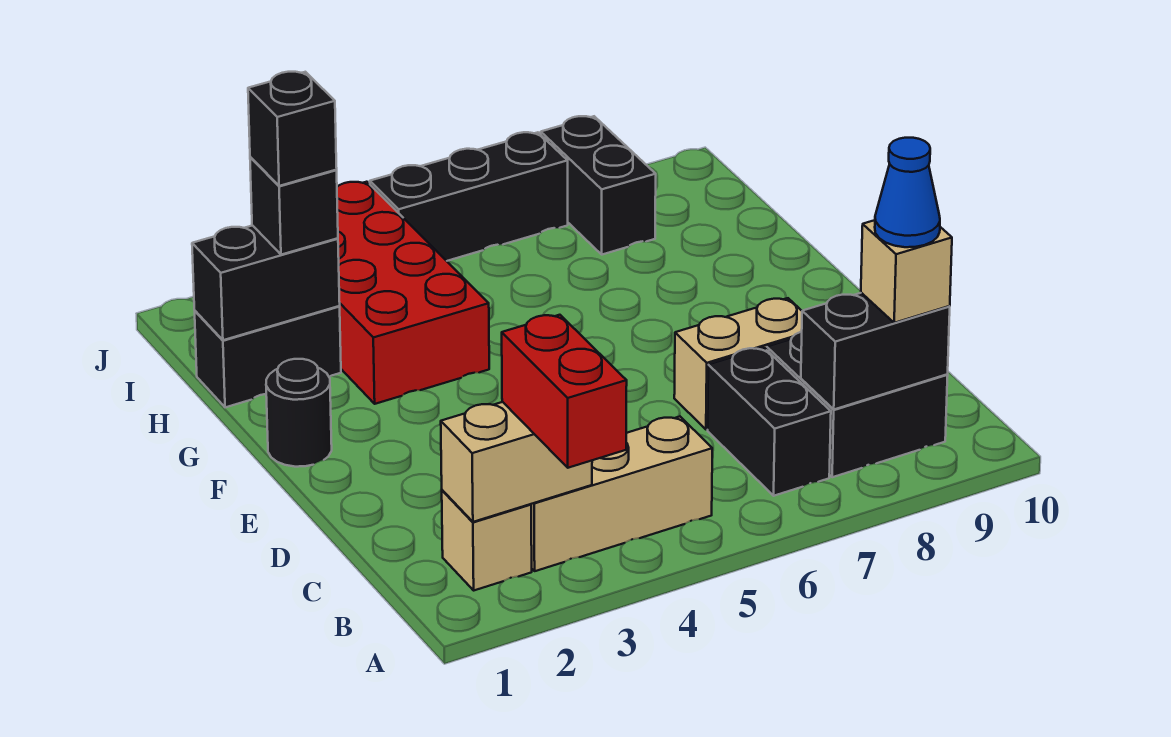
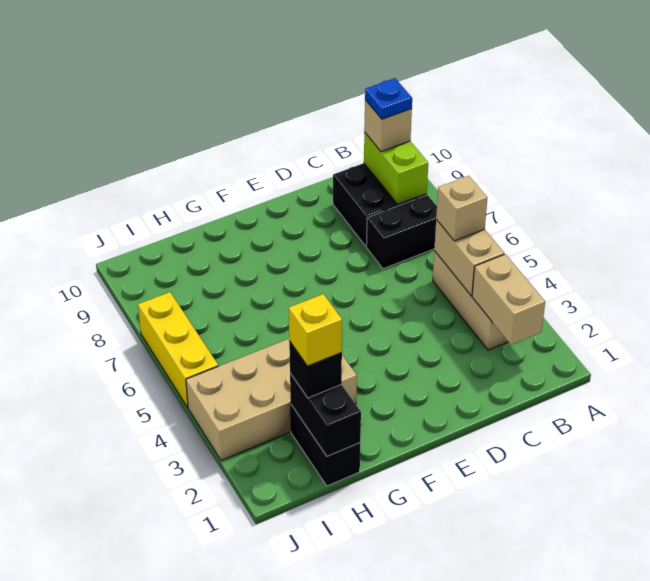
red 1x2 brick [502,315,627,468] -> none
tan 1x1 brick [442,490,532,590] -> tan 1x1 brick moved to [436,176,488,241]
black 1x2 brick [801,293,950,409] -> lime 1x2 brick [364,132,428,205]
blue 1x1 cone [875,138,940,247] -> blue 1x1 plate [365,78,412,119]
tan 1x2 brick [674,298,802,430] -> tan 1x2 brick moved to [434,220,504,296]
black 1x1 round brick [266,359,332,467] -> none
red 2x4 brick [337,182,489,404] -> tan 2x4 brick [186,339,357,460]
black 1x1 brick [248,72,337,186] -> yellow 1x1 brick [289,294,342,366]
black 1x2 brick [541,116,656,255] -> none
black 1x3 brick [370,132,568,261] -> yellow 1x3 brick [138,292,218,407]

